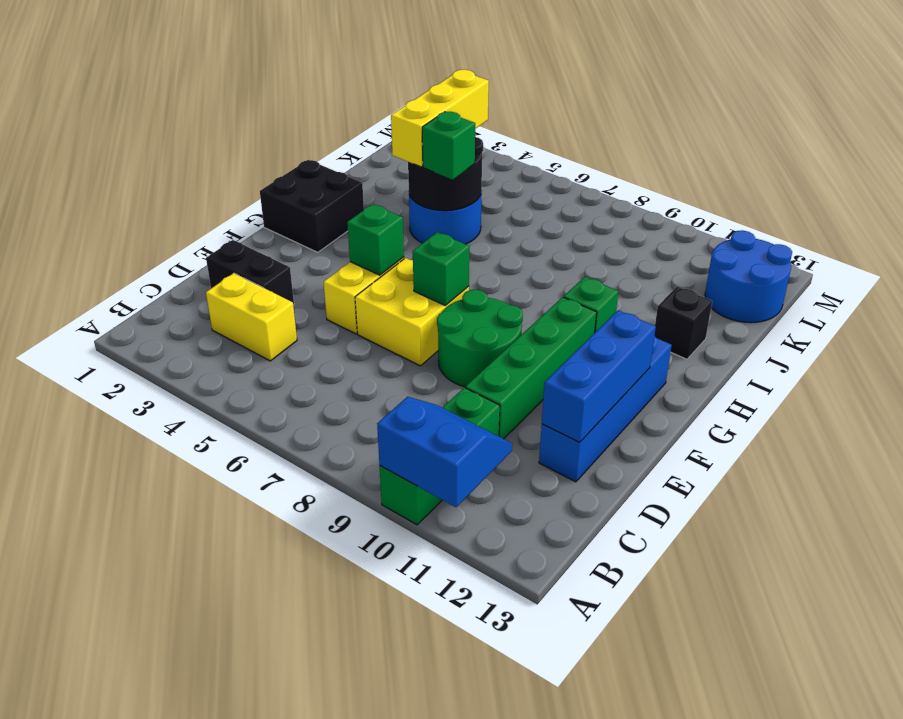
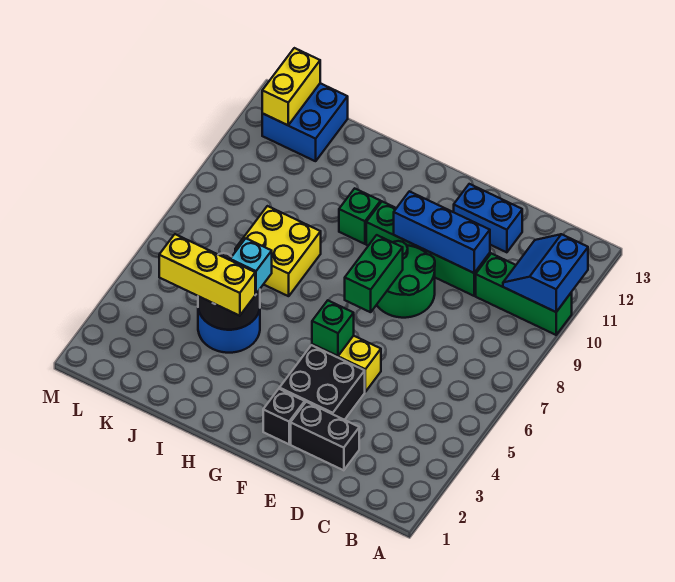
yellow 1x2 brick [206,273,297,361] -> yellow 1x2 brick moved to [262,48,320,125]
black 1x2 brick [206,240,294,305] -> black 1x2 brick turned to [291,402,359,470]
blue 1x4 brick [539,336,672,482] -> blue 1x2 brick [454,184,522,252]
blue 1x3 brick [542,310,656,442] -> blue 1x3 brick moved to [394,191,490,273]
yellow 2x2 brick [355,258,469,366] -> yellow 2x2 brick moved to [235,206,321,296]
green 1x1 brick [413,232,469,306] -> green 1x2 brick [345,235,403,312]
black 2x2 brick [260,160,364,252] -> black 2x2 brick moved to [279,345,365,420]
green 1x1 brick [422,112,475,180] -> cyan 1x1 brick [230,238,272,294]
black 1x1 brick [655,287,712,359] -> black 1x1 brick moved to [263,389,305,444]
blue 2x2 round brick [705,230,792,323] -> blue 2x2 brick [262,83,348,161]

